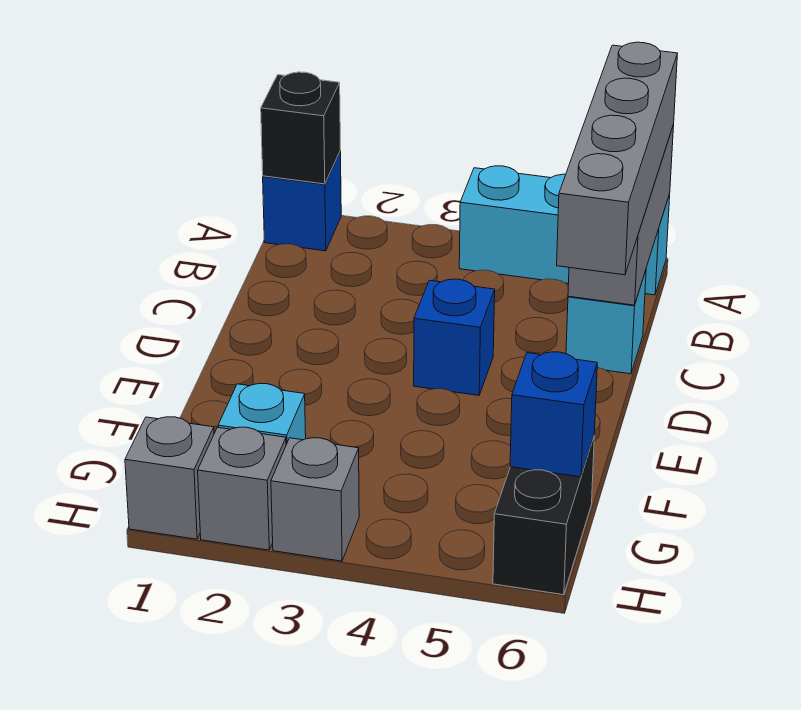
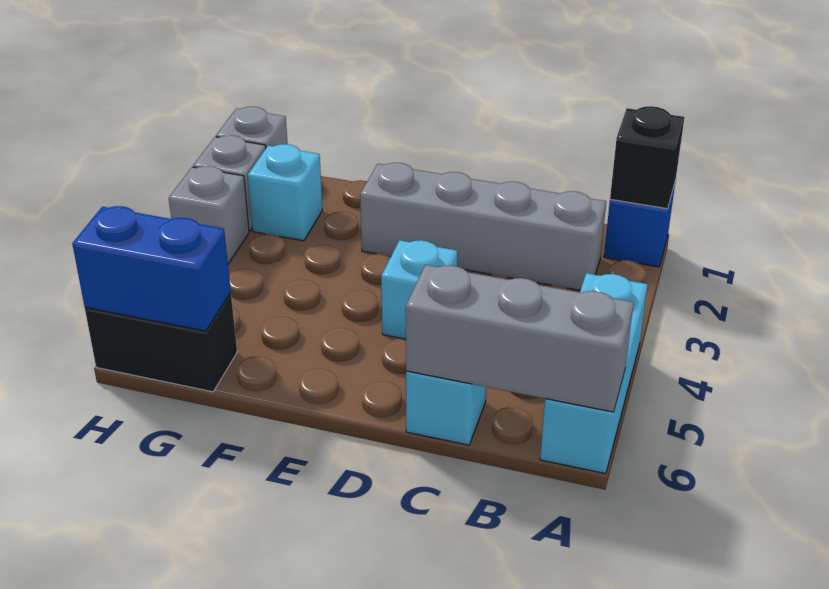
grey 1x4 brick [557,42,678,275] -> grey 1x4 brick moved to [360,163,606,290]
blue 1x1 brick [414,279,495,395] -> cyan 1x1 brick [381,240,457,339]
blue 1x1 brick [510,352,597,477] -> blue 1x2 brick [72,206,231,331]

